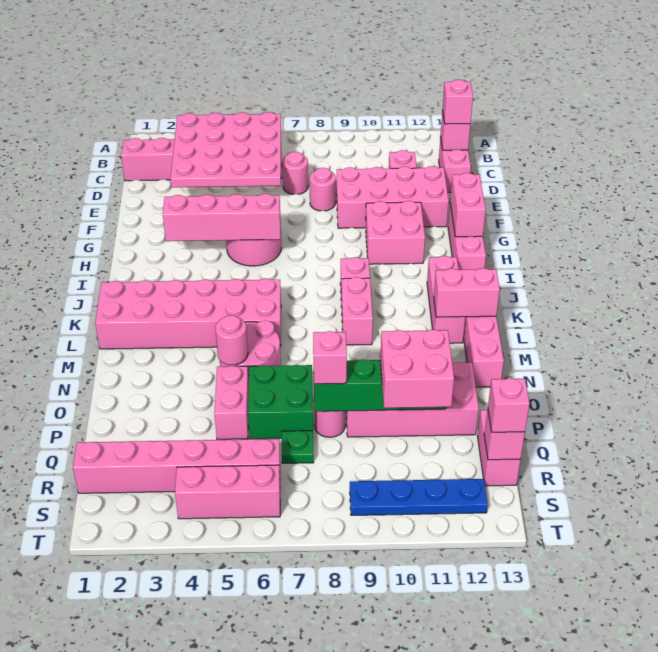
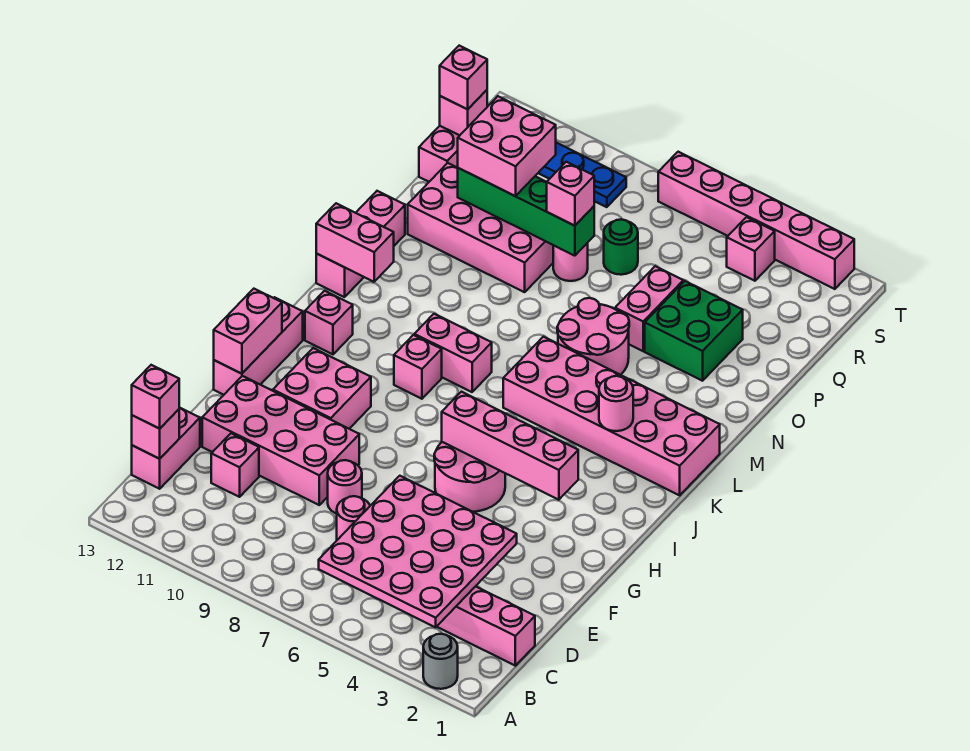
none -> grey 1x1 round brick [423,634,458,689]
pink 1x3 brick [427,256,465,343] -> pink 1x1 brick [305,291,353,354]
pink 1x2 brick [341,277,373,345] -> pink 1x2 brick turned to [414,314,492,392]
pink 1x1 round brick [215,315,248,365] -> pink 1x1 round brick moved to [599,376,633,431]
green 2x2 brick [248,365,313,439] -> green 2x2 brick moved to [645,281,743,381]
green 1x1 plate [282,431,314,463] -> green 1x1 round brick [604,219,638,275]
pink 1x6 brick [73,439,280,493] -> pink 1x6 brick moved to [658,152,854,289]
pink 1x3 brick [175,465,280,519] -> pink 1x1 brick [727,217,775,281]

